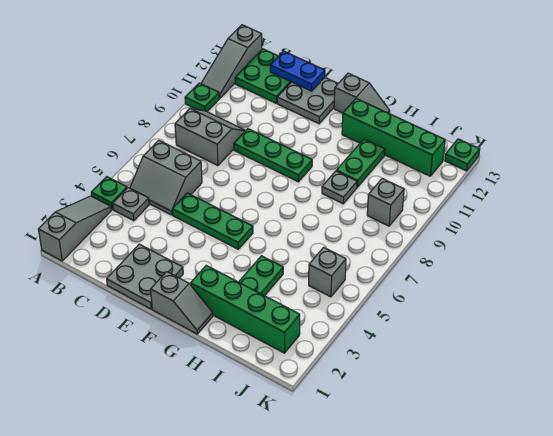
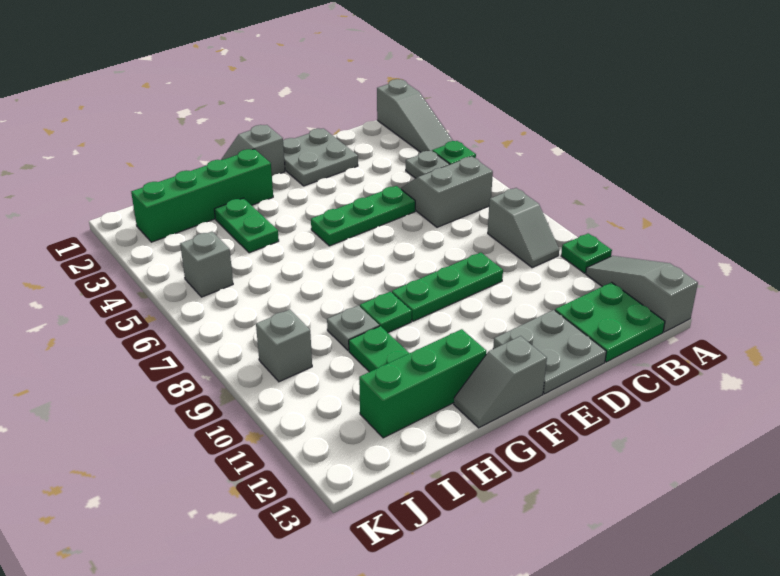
grey 2x2 slope [175,108,245,166] -> grey 1x2 slope [488,188,559,268]
blue 1x2 plate [270,51,325,91] -> none
green 1x4 brick [342,99,445,176] -> green 1x3 brick [359,329,486,438]
green 1x1 plate [445,139,480,171] -> green 1x1 plate moved to [360,292,412,333]

